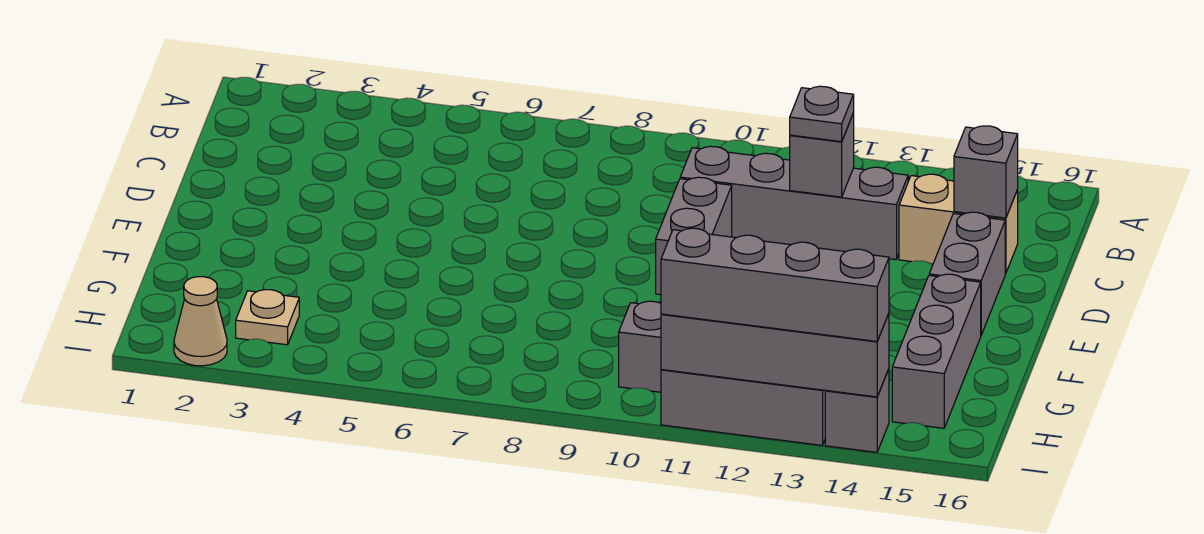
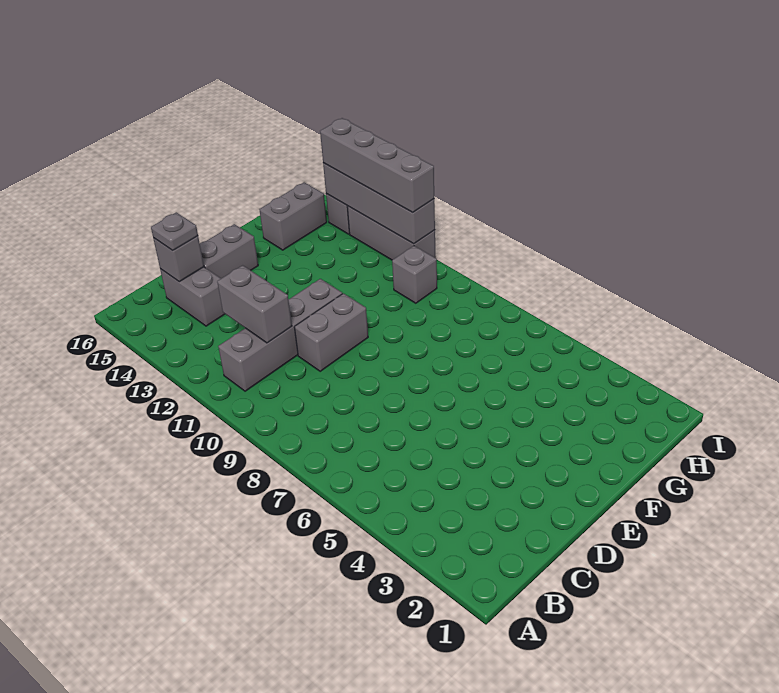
grey 1x4 brick [680,146,908,259] -> grey 1x4 brick turned to [218,279,342,391]
grey 1x1 brick [790,113,854,197] -> grey 1x2 brick [217,265,292,343]
grey 1x1 plate [790,86,854,142] -> grey 1x1 plate moved to [151,212,198,250]
tan 1x2 brick [899,174,1018,274] -> grey 1x2 brick [160,267,225,326]
grey 1x3 brick [892,274,981,428] -> grey 1x2 brick [259,182,327,250]
tan 1x1 plate [236,290,299,345] -> none
tan 1x1 cone [174,277,227,366] -> none

